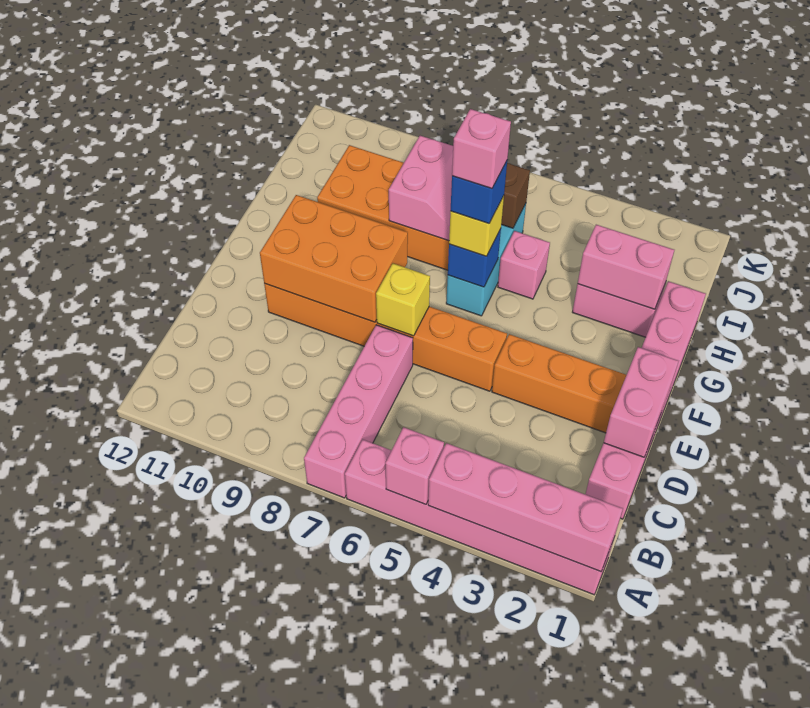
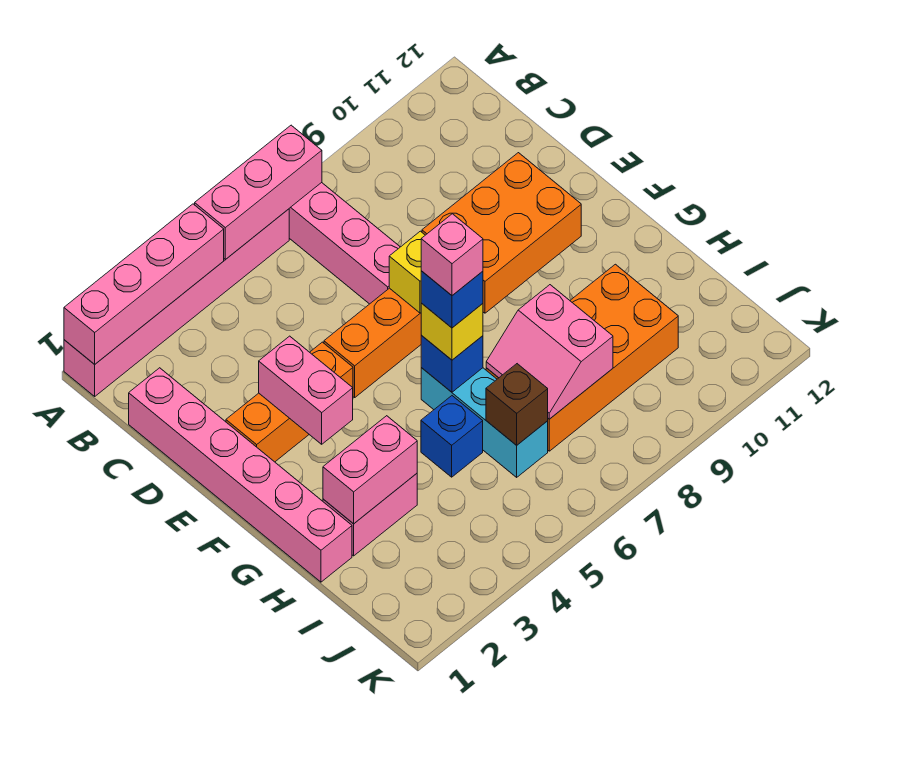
pink 1x1 brick [385,427,444,504] -> pink 1x3 brick [195,125,322,259]
pink 1x2 brick [604,347,679,457] -> pink 1x2 brick moved to [259,336,353,444]
pink 1x1 brick [498,231,550,299] -> blue 1x1 brick [421,396,483,477]

